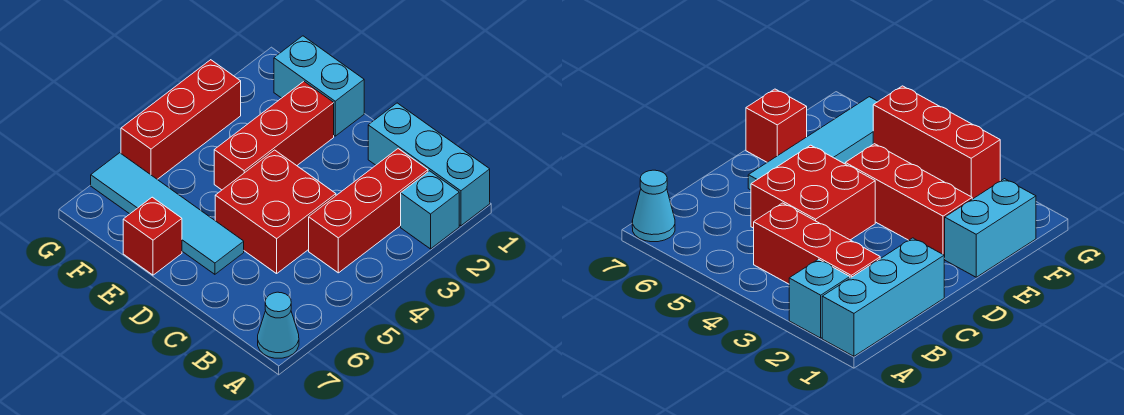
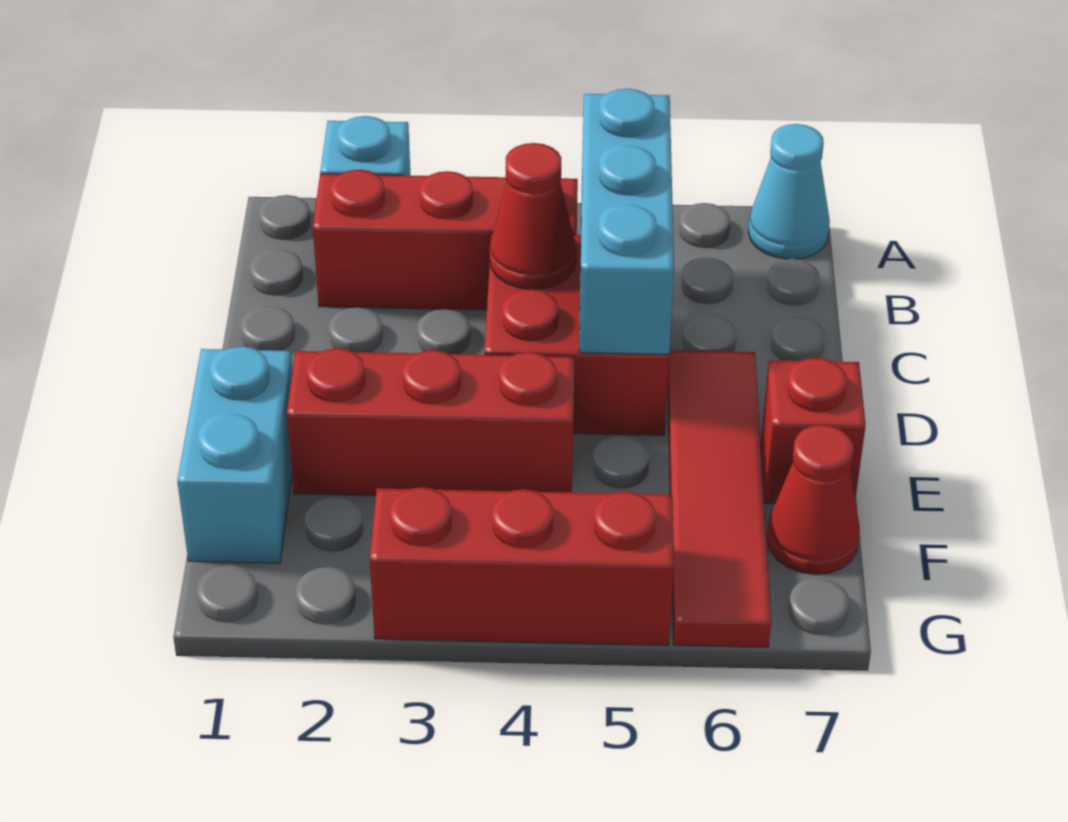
cyan 1x3 brick [368,103,490,226] -> cyan 1x3 brick moved to [579,89,674,354]
none -> red 1x1 cone [490,143,576,289]
cyan 1x4 tile [91,153,244,274] -> red 1x4 tile [668,350,771,647]
none -> red 1x1 cone [767,425,860,574]

